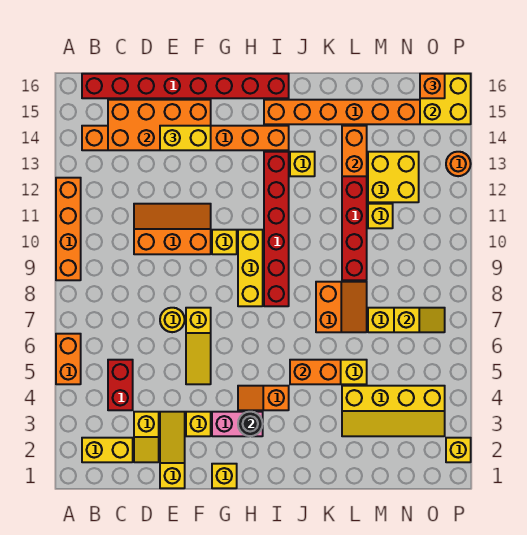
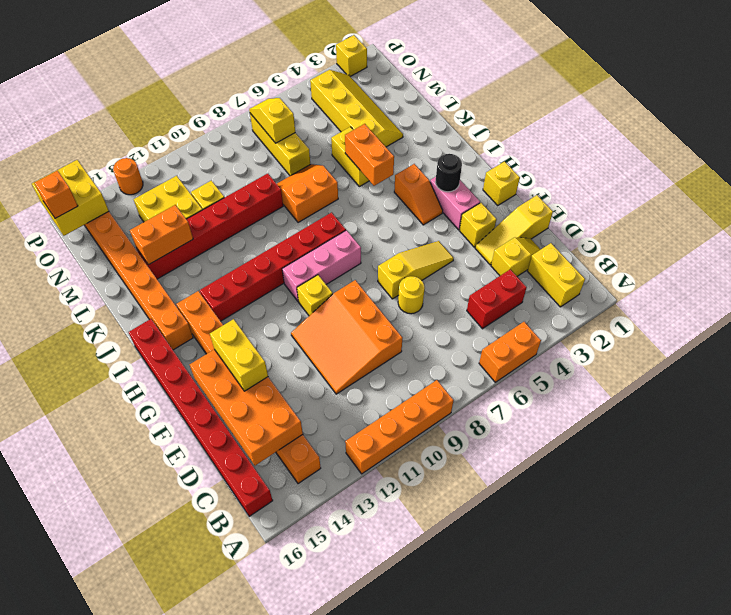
orange 2x3 slope [134,204,211,254] -> orange 3x3 slope [291,280,402,394]
yellow 1x3 brick [238,230,263,306] -> pink 1x3 brick [282,230,361,302]
yellow 1x1 brick [290,152,315,176] -> none

